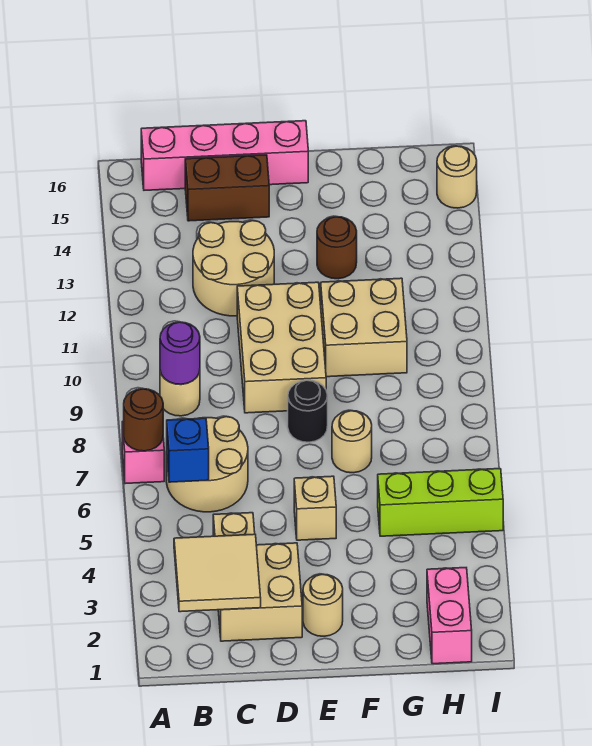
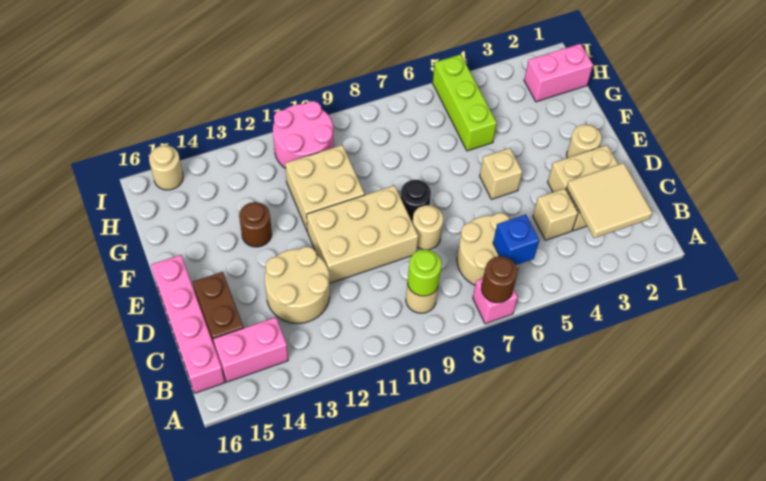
purple 1x1 round brick [160,322,200,384] -> lime 1x1 round brick [407,249,442,296]
none -> pink 1x2 brick [213,317,288,382]
tan 1x1 round brick [332,411,372,473] -> tan 1x1 round brick moved to [413,205,443,250]
none -> pink 2x2 round brick [273,101,334,169]

